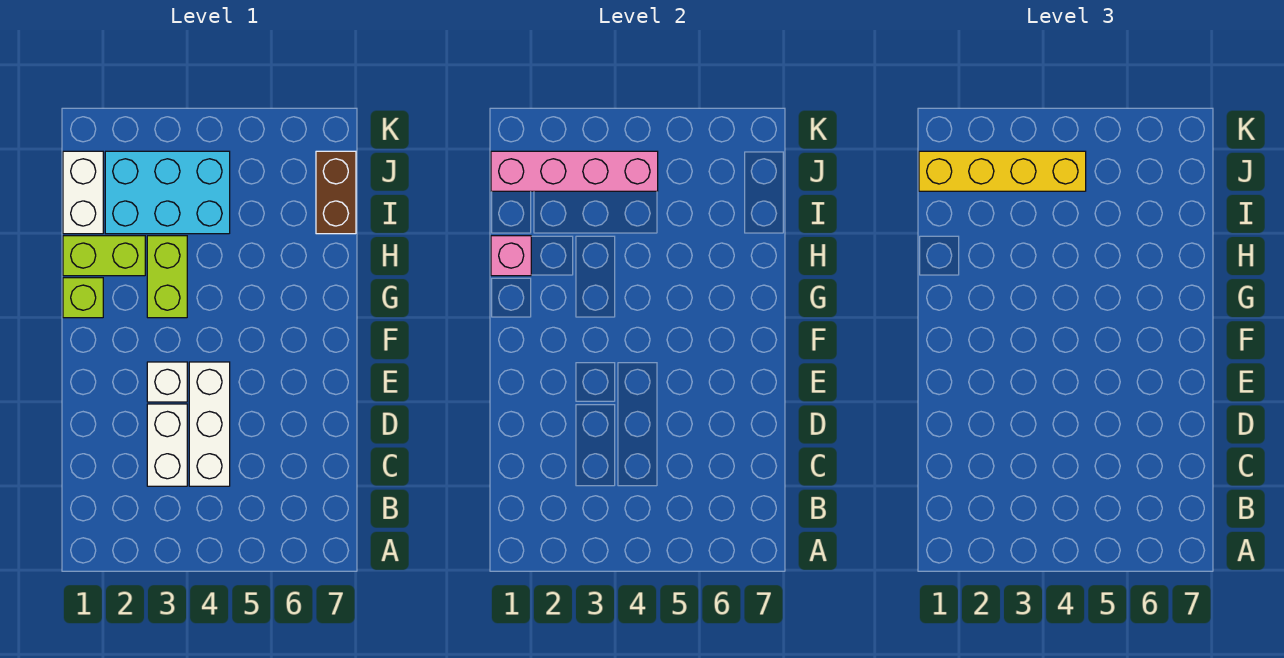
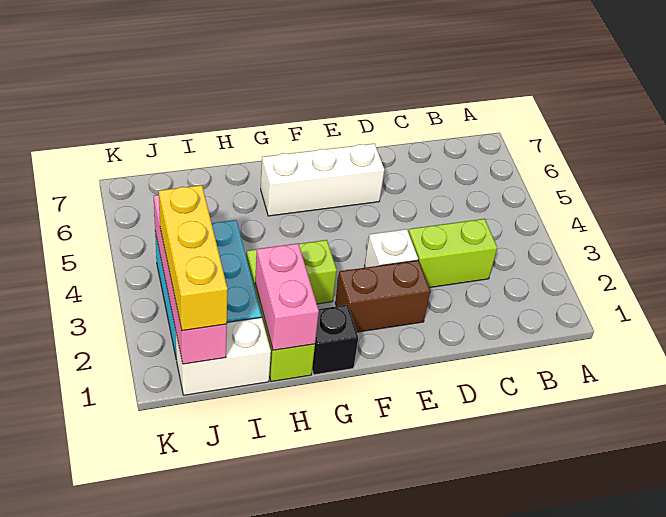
white 1x2 brick [147,404,187,486] -> lime 1x2 brick [408,219,497,288]
white 1x3 brick [189,362,230,486] -> white 1x3 brick moved to [261,144,384,216]
lime 1x1 brick [63,278,103,318] -> black 1x1 brick [312,305,358,375]
pink 1x1 brick [491,236,531,276] -> pink 1x2 brick [255,243,319,350]
brown 1x2 brick [316,151,356,234] -> brown 1x2 brick moved to [335,260,430,332]
yellow 1x4 brick [919,151,1086,191] -> yellow 1x3 brick [159,185,228,331]

